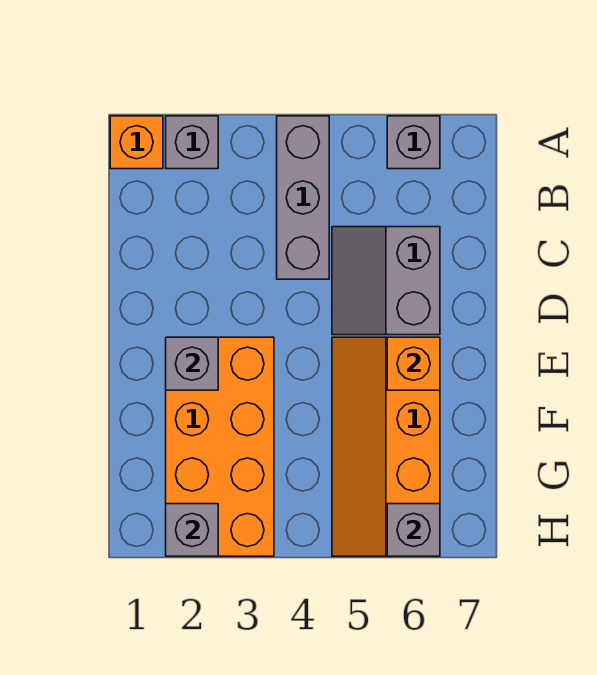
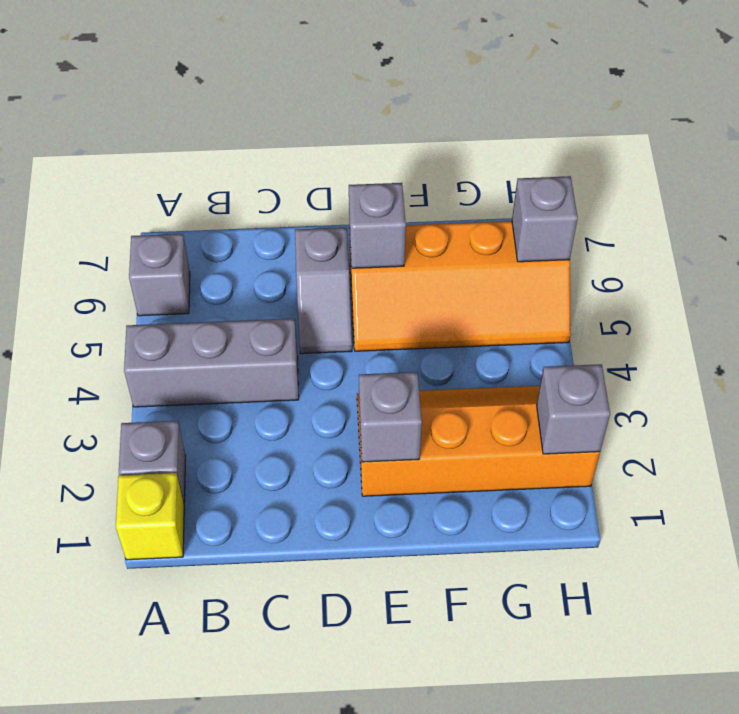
orange 1x1 brick [110,116,163,169] -> yellow 1x1 brick [116,473,184,560]
grey 2x2 slope [332,227,440,335] -> grey 1x2 slope [295,228,352,354]
orange 2x4 brick [166,337,274,556] -> orange 2x4 slope [357,386,600,496]
orange 1x1 brick [387,337,440,390] -> grey 1x1 brick [349,183,406,268]

